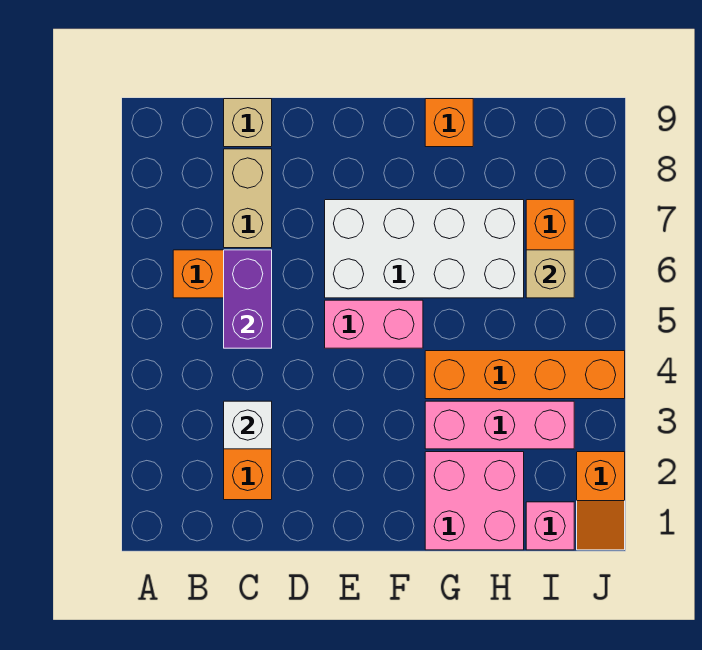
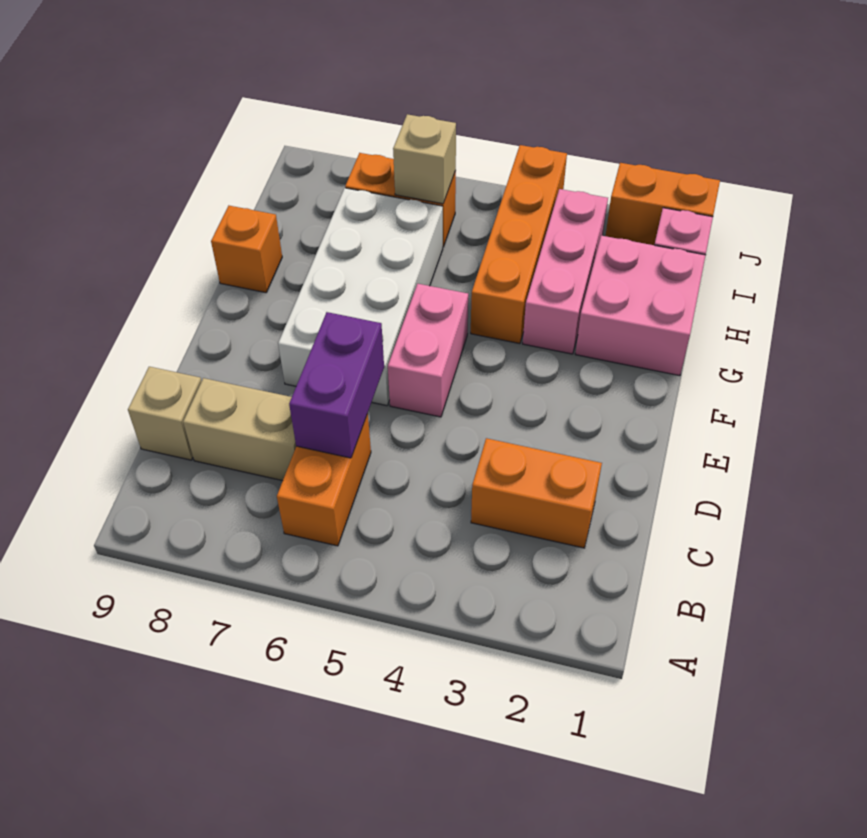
white 1x1 brick [224,401,272,449] -> none
purple 1x2 brick [224,250,272,348] -> purple 1x2 brick turned to [289,312,384,458]
orange 1x2 slope [577,452,625,550] -> orange 1x2 brick [605,163,720,245]

